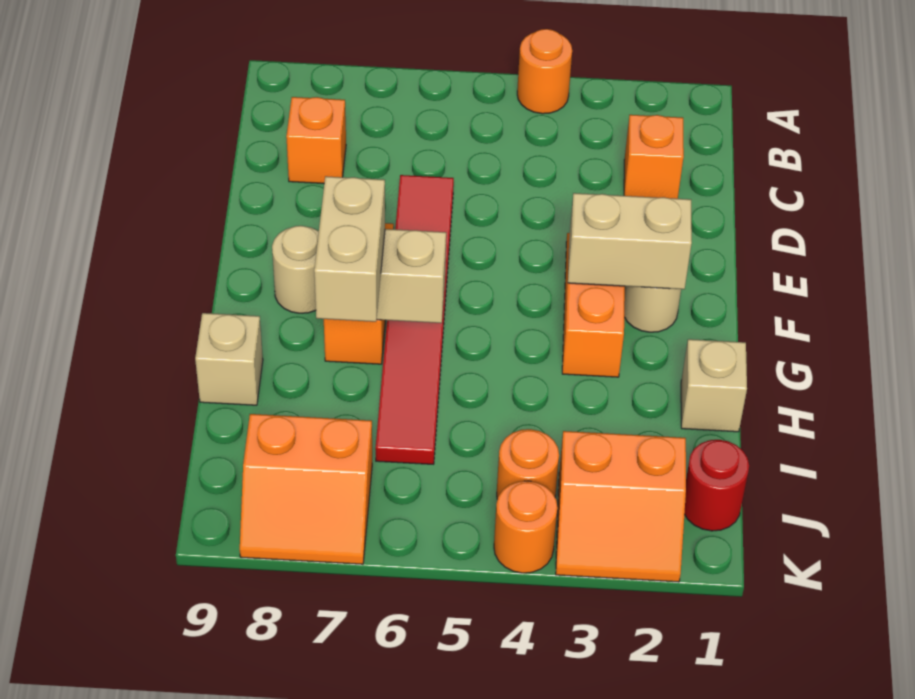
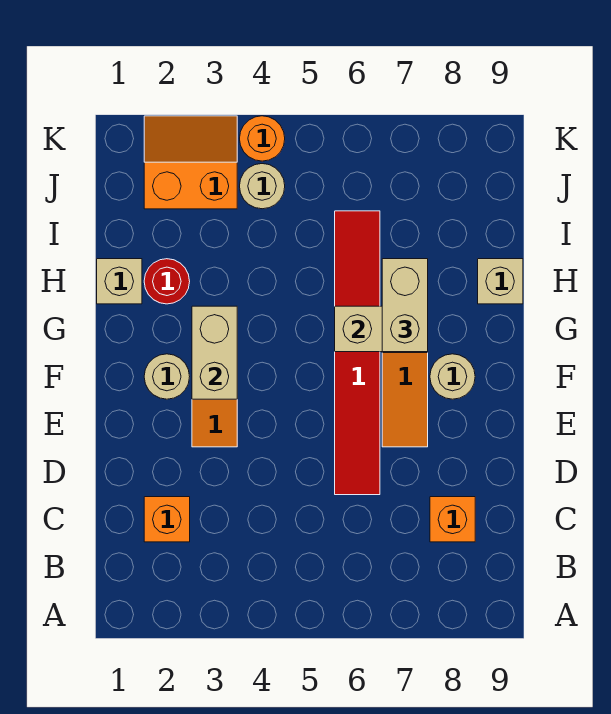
orange 1x1 round brick [517,29,572,114] -> none
tan 1x2 brick [568,193,692,289] -> tan 1x2 brick turned to [192,306,237,399]
red 1x1 round brick [684,440,749,531] -> red 1x1 round brick moved to [144,259,190,304]
orange 1x1 round brick [497,429,559,499] -> tan 1x1 round brick [240,164,285,209]
orange 2x2 slope [240,414,372,564] -> none

